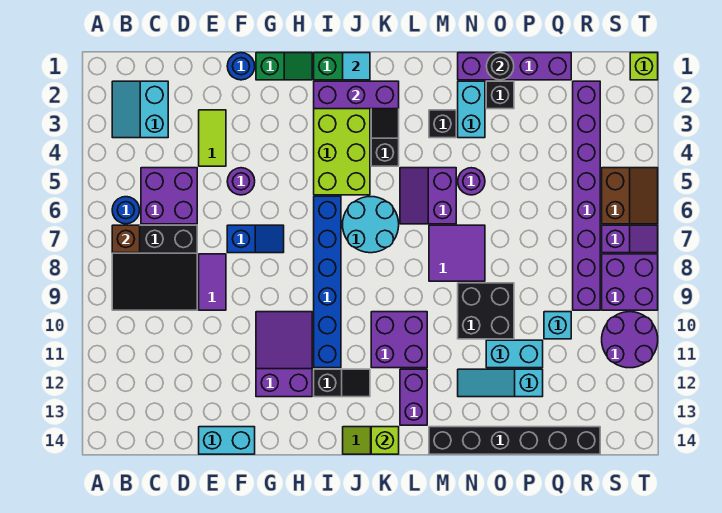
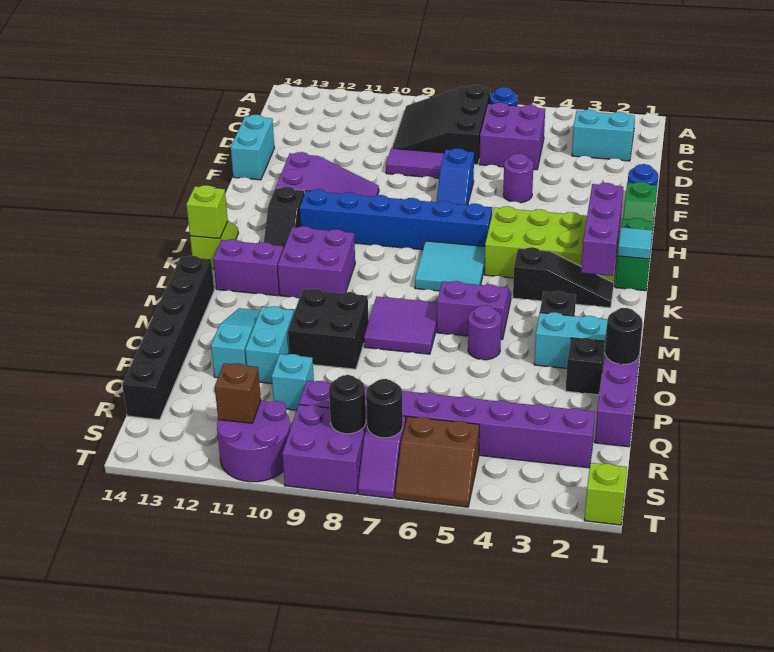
brown 1x1 brick [112,225,140,253] -> brown 1x1 brick moved to [215,363,261,423]
lime 1x2 tile [199,110,226,166] -> none
cyan 2x2 round brick [343,197,399,253] -> cyan 2x2 tile [415,241,485,291]
none -> black 1x1 round brick [366,379,403,438]
none -> black 1x1 round brick [329,375,366,434]

